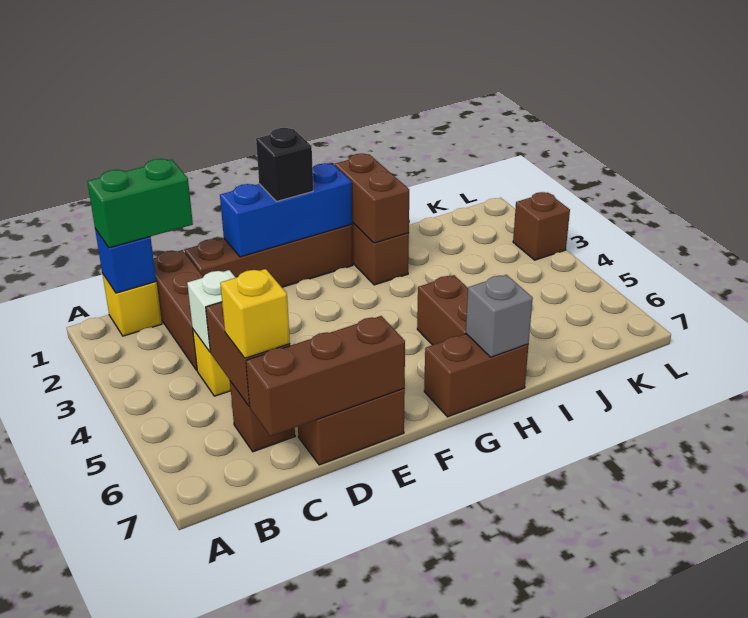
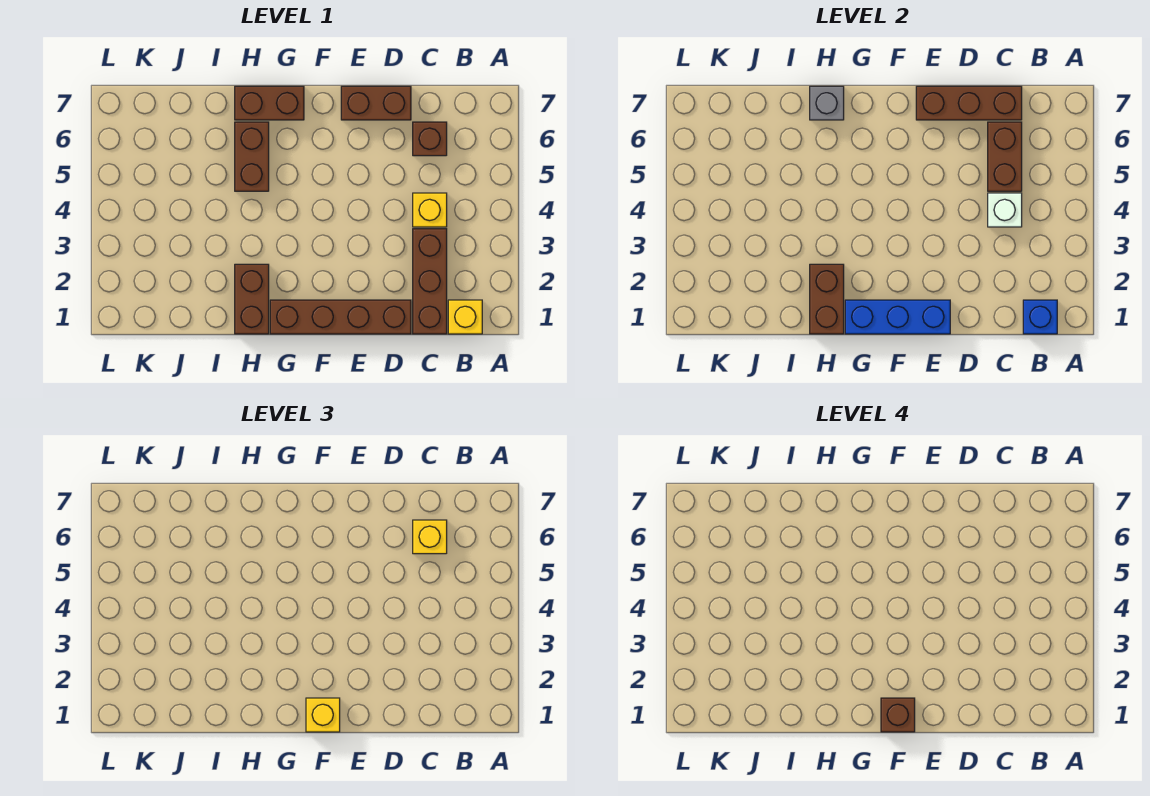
green 1x2 brick [87,159,193,248] -> none
black 1x1 brick [256,128,313,201] -> yellow 1x1 brick [306,698,340,732]
brown 1x1 brick [513,192,570,260] -> brown 1x1 brick moved to [881,698,915,732]

